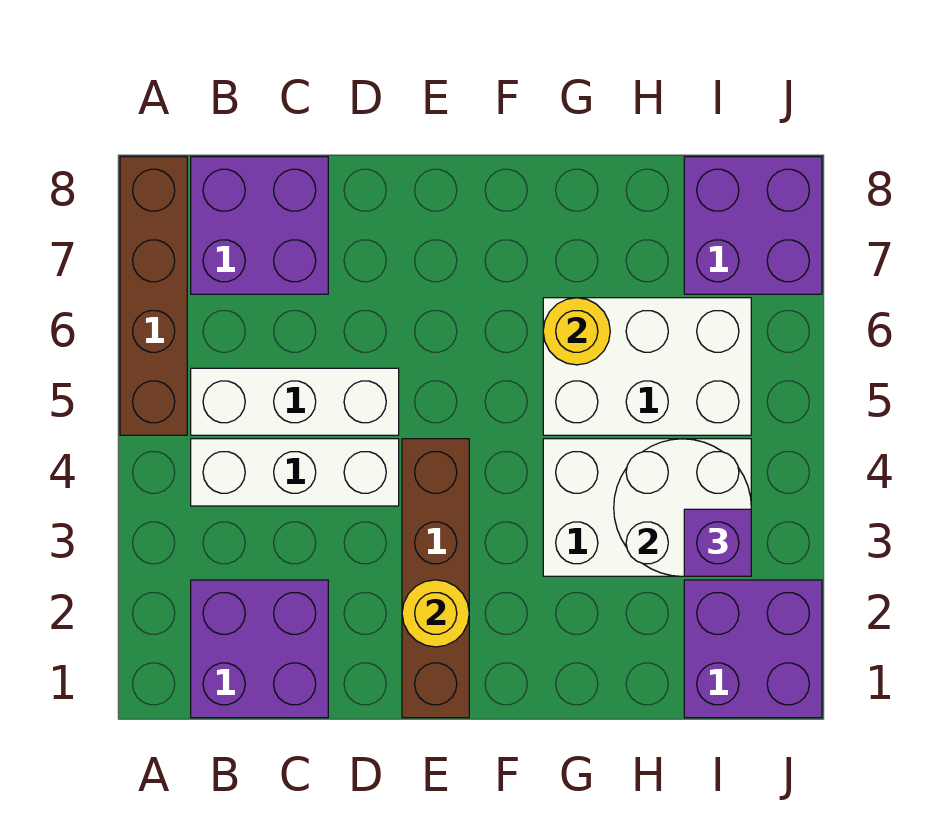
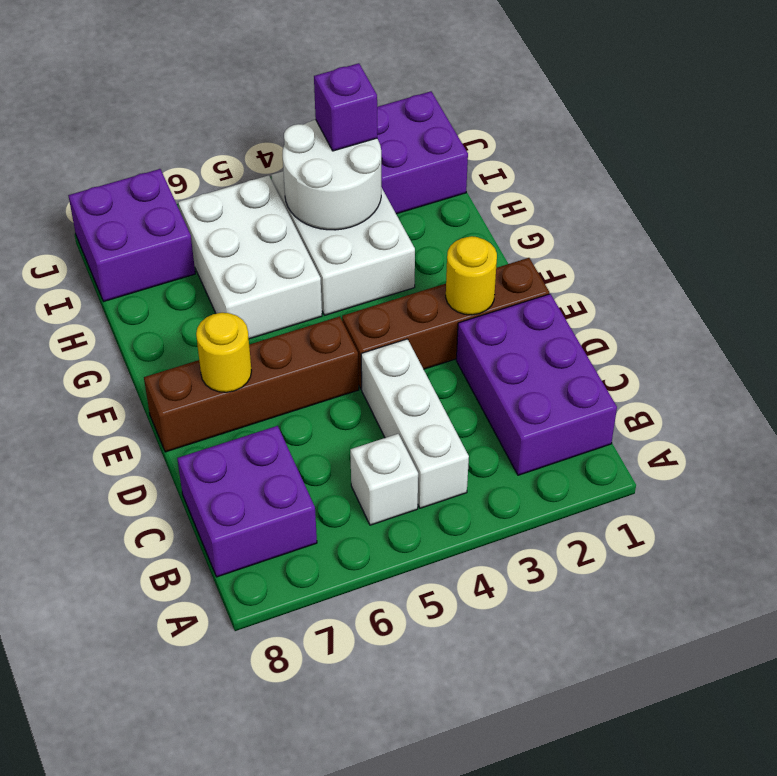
brown 1x4 brick [120,157,187,435] -> brown 1x4 brick moved to [144,316,359,452]
purple 2x2 brick [191,580,328,718] -> purple 2x3 brick [456,294,617,475]
white 1x3 brick [191,368,399,435] -> white 1x1 brick [350,434,418,525]
yellow 1x1 round brick [543,298,610,365] -> yellow 1x1 round brick moved to [196,313,252,392]

